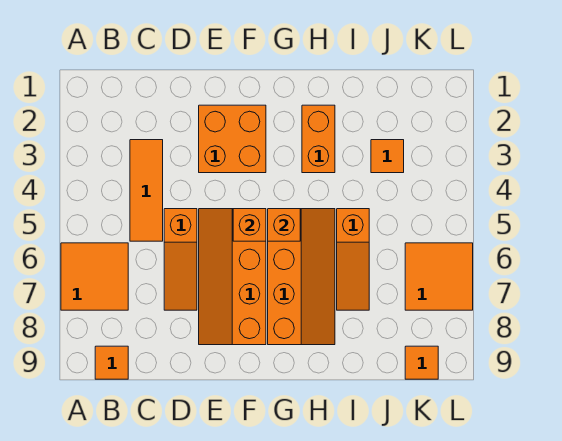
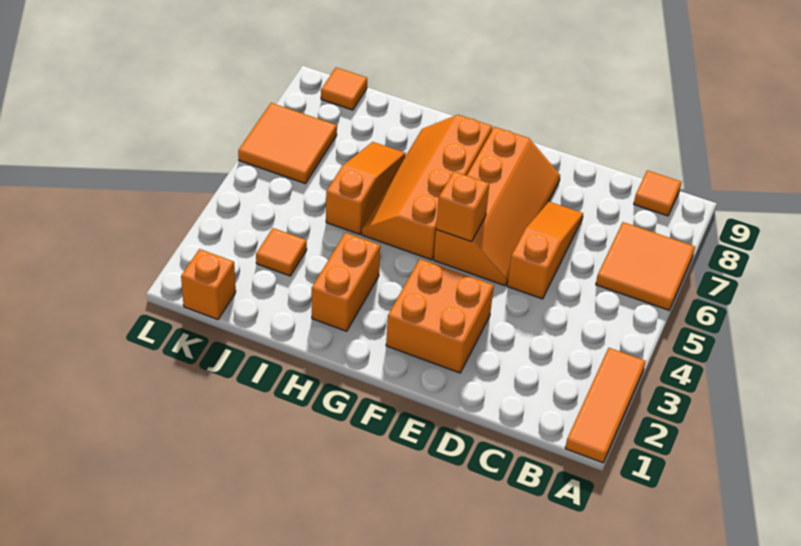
orange 1x3 tile [130,140,163,241] -> orange 1x3 tile moved to [565,348,646,463]
orange 1x1 brick [268,209,300,241] -> orange 1x1 brick moved to [181,249,236,319]

